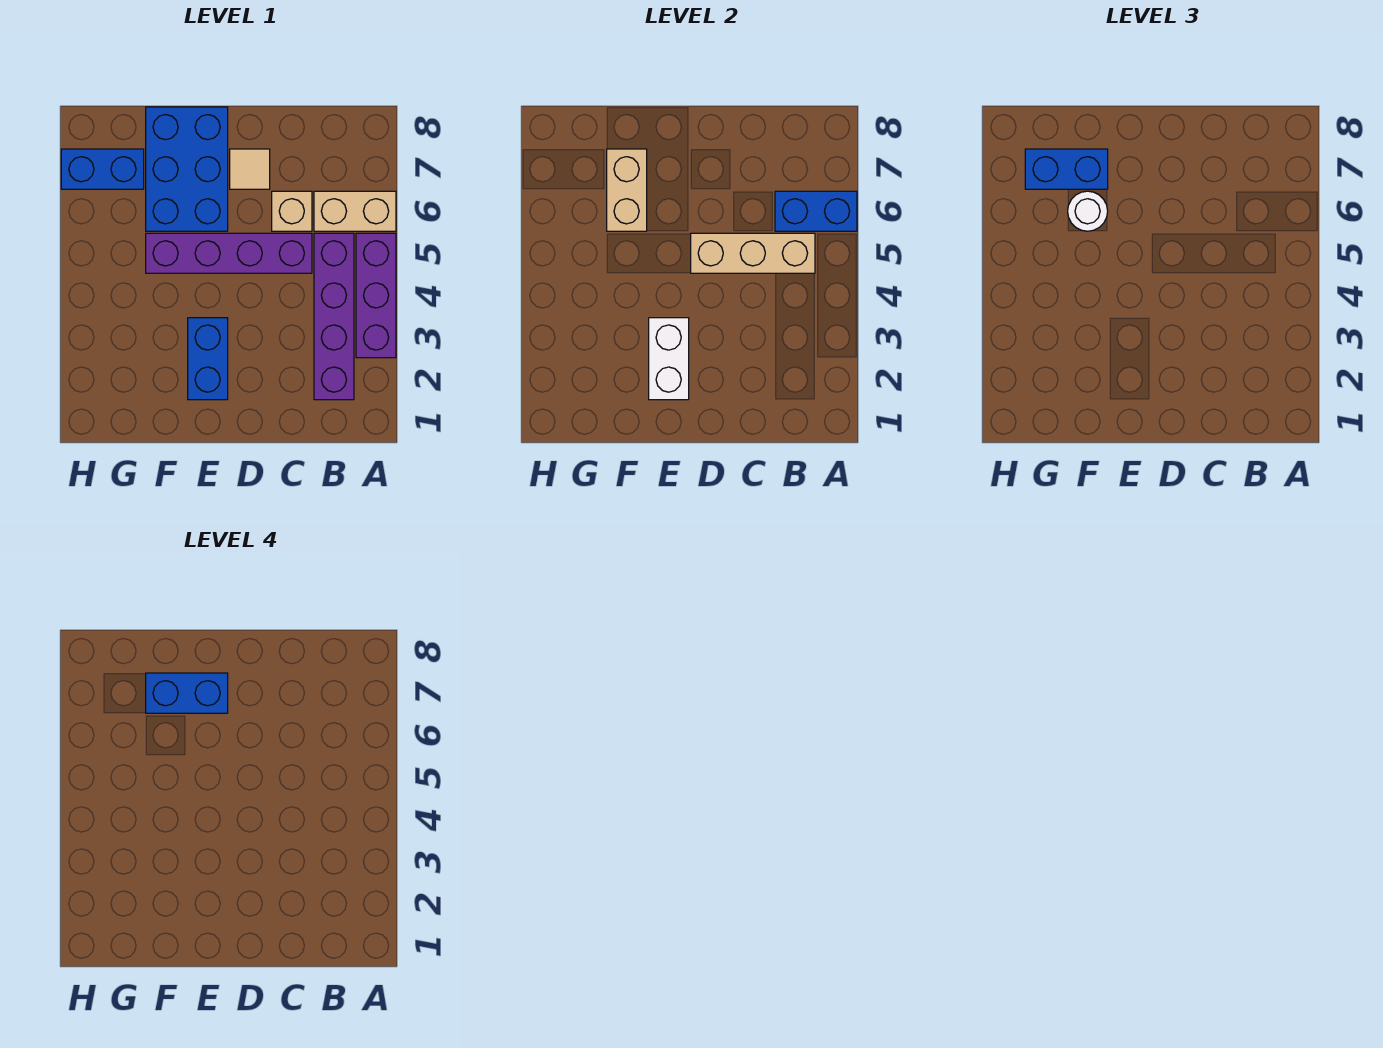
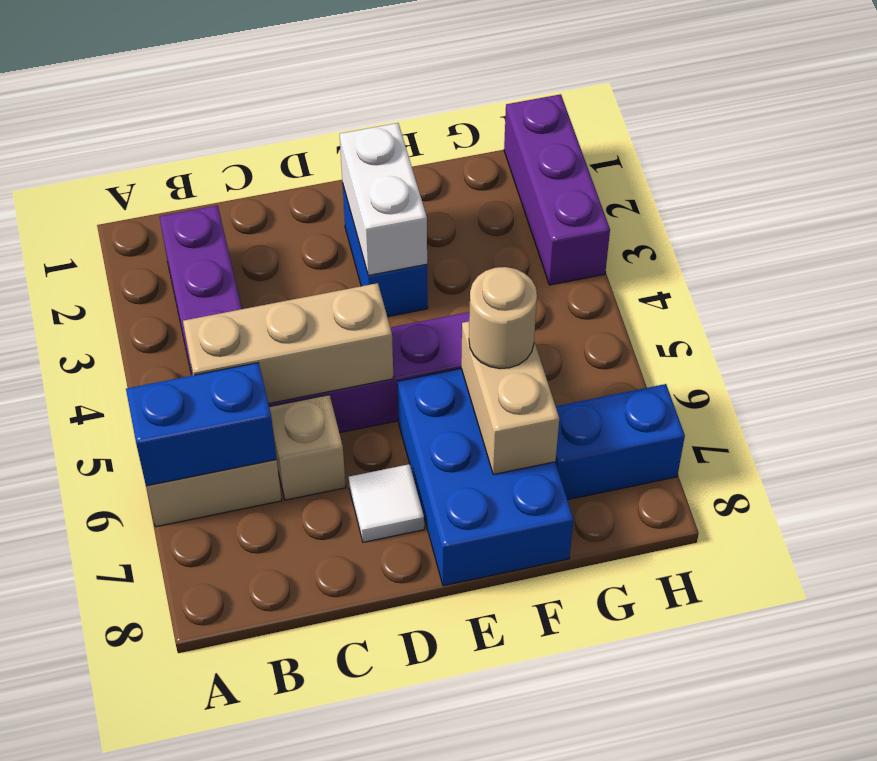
purple 1x3 brick [356,233,396,358] -> purple 1x3 brick moved to [504,94,610,285]
tan 1x1 tile [230,149,270,189] -> white 1x1 tile [349,464,424,542]
blue 1x2 brick [146,673,228,713] -> none
white 1x1 round brick [1068,191,1108,231] -> tan 1x1 round brick [469,267,537,369]
blue 1x2 brick [1025,149,1108,189] -> none

